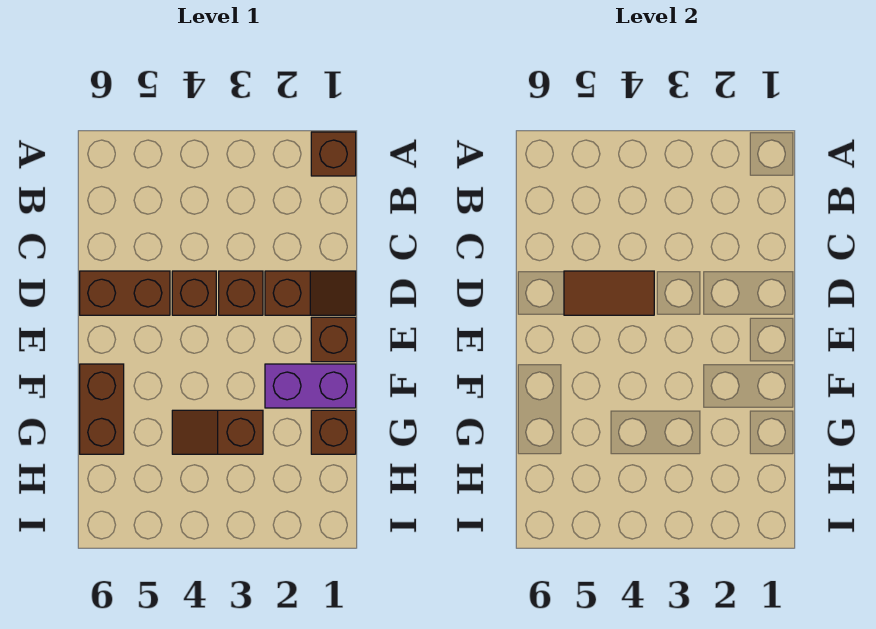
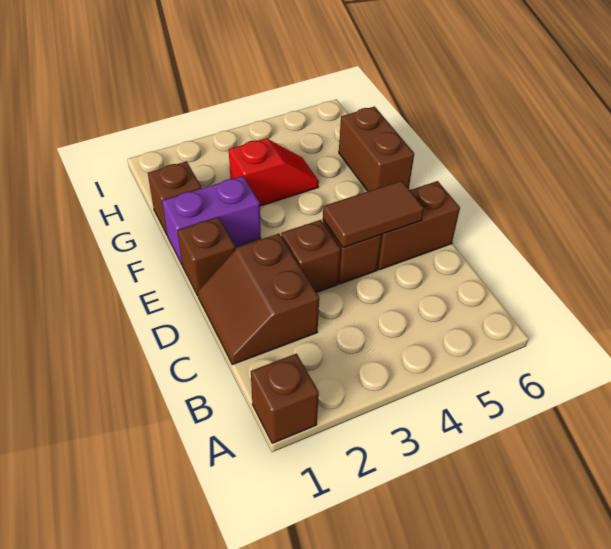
brown 1x2 slope [265,271,356,315] -> brown 2x2 slope [198,234,319,365]
brown 1x2 slope [172,410,263,454] -> red 1x2 slope [229,138,319,206]

